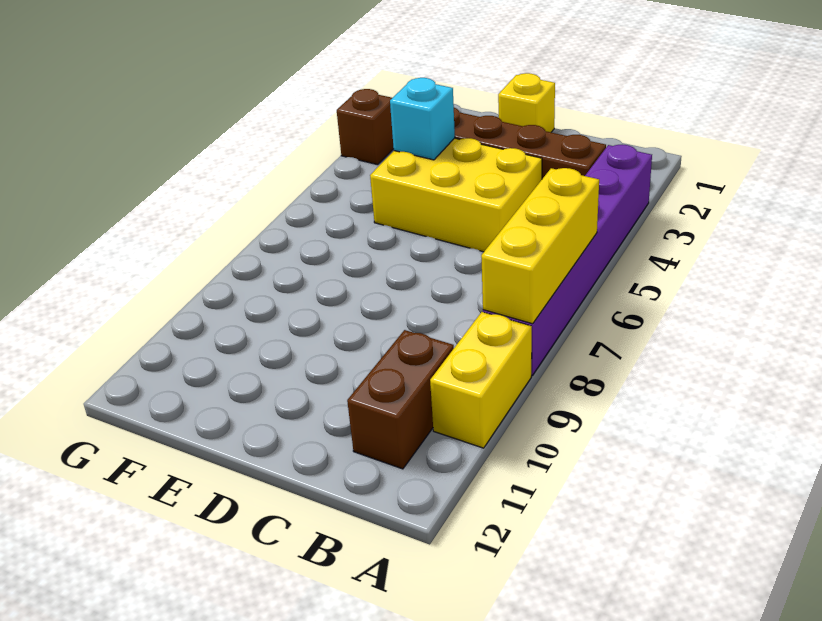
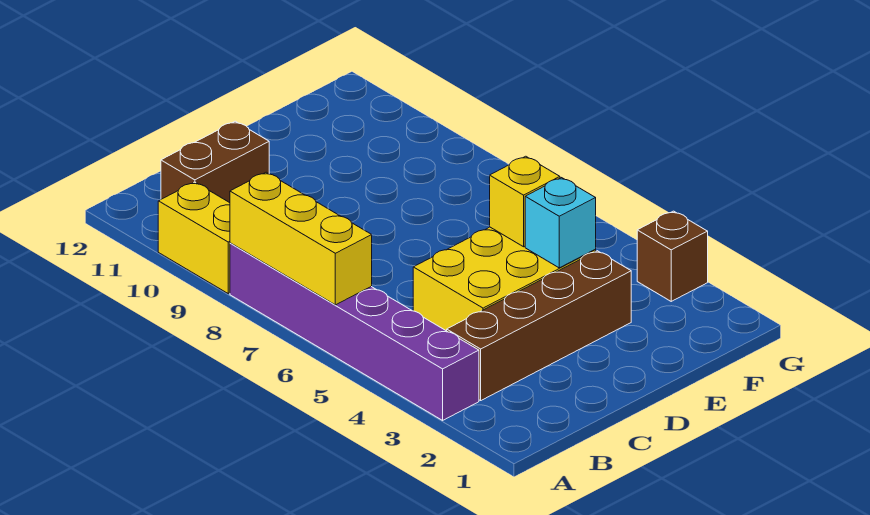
brown 1x2 brick [347,330,454,469] -> brown 1x2 brick turned to [161,121,269,203]
yellow 1x1 brick [498,73,555,132] -> yellow 1x1 brick moved to [490,156,560,247]

